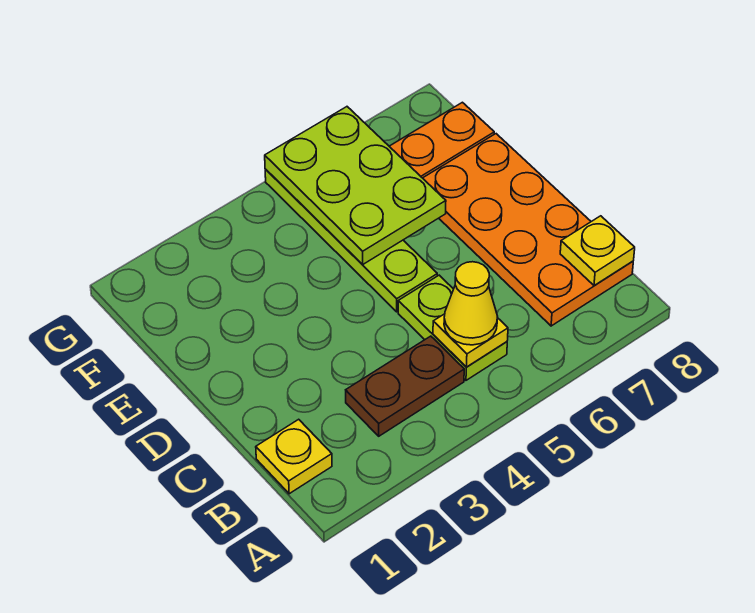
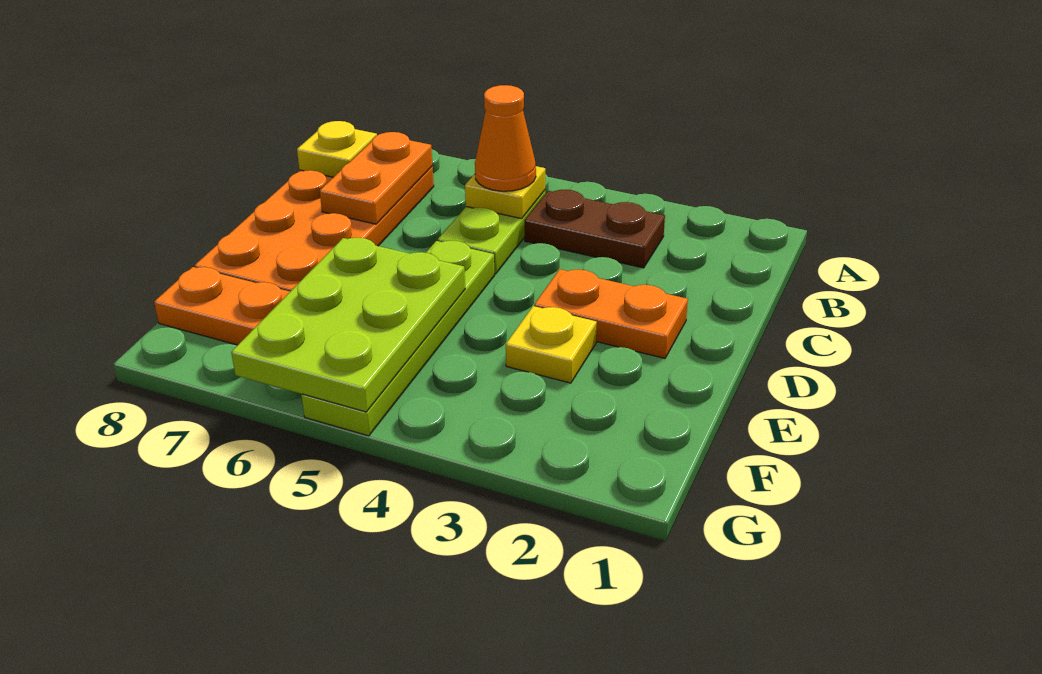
yellow 1x1 plate [256,419,332,494] -> yellow 1x1 plate moved to [506,306,597,383]
yellow 1x1 cone [444,262,498,345] -> orange 1x1 cone [475,85,536,191]
none -> orange 1x2 plate [320,132,432,224]
none -> orange 1x2 plate [534,269,688,358]

